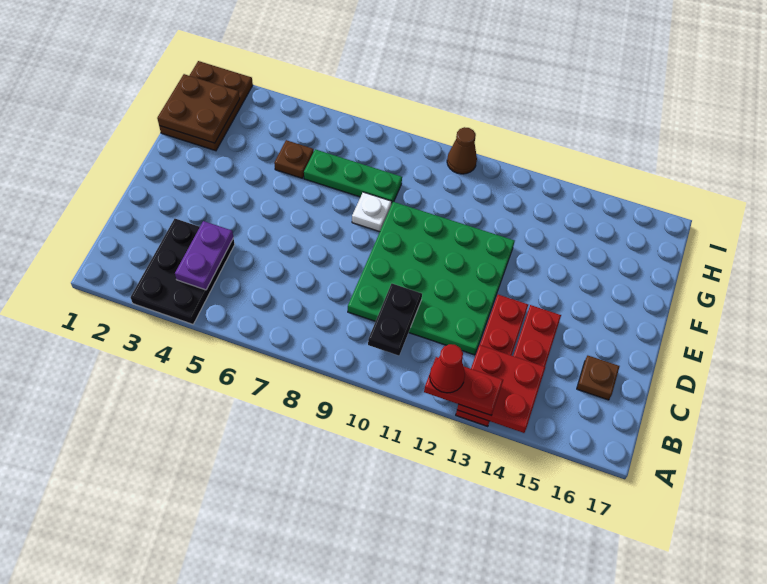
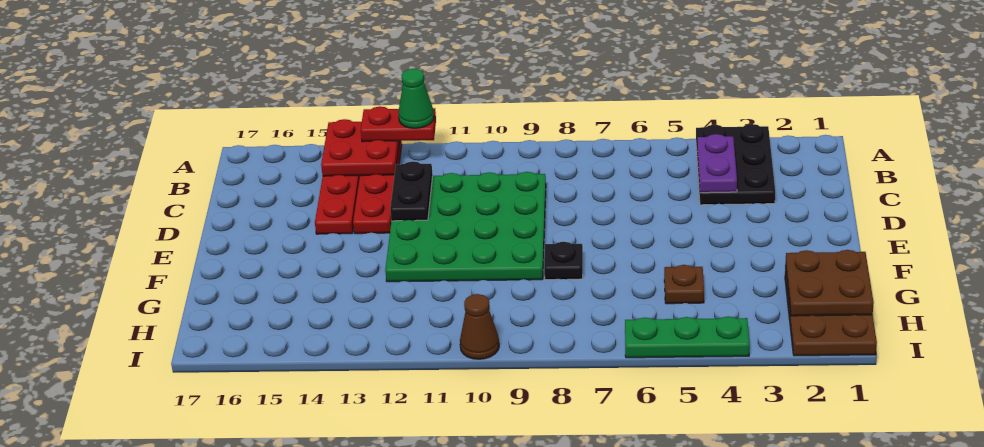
red 1x1 cone [430,344,465,393] -> green 1x1 cone [398,69,434,128]
black 1x2 plate [368,284,422,356] -> black 1x2 plate moved to [390,161,433,221]
brown 1x1 plate [577,356,620,400] -> none
white 1x1 plate [352,192,392,232] -> black 1x1 plate [544,242,583,280]
green 1x3 plate [304,149,402,205] -> green 1x3 plate moved to [625,316,750,358]

